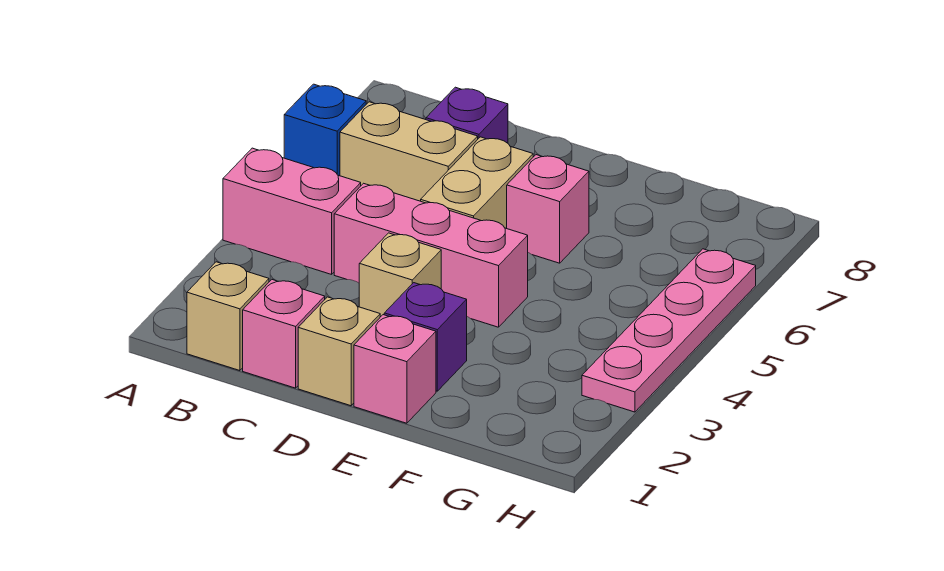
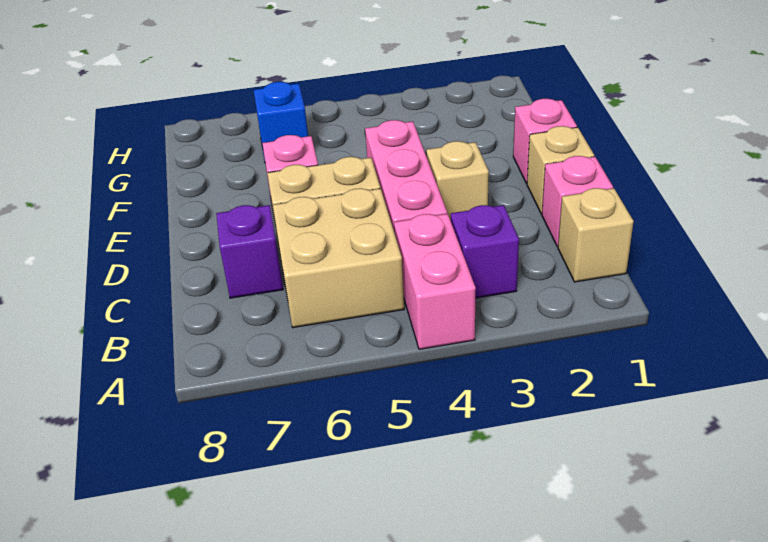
blue 1x1 brick [284,84,366,176] -> blue 1x1 brick moved to [254,82,308,160]
tan 1x2 brick [340,102,478,201] -> tan 2x2 brick [273,188,404,328]
purple 1x1 brick [384,283,467,391] -> purple 1x1 brick moved to [451,205,519,298]
pink 1x4 plate [582,249,756,412] -> none

